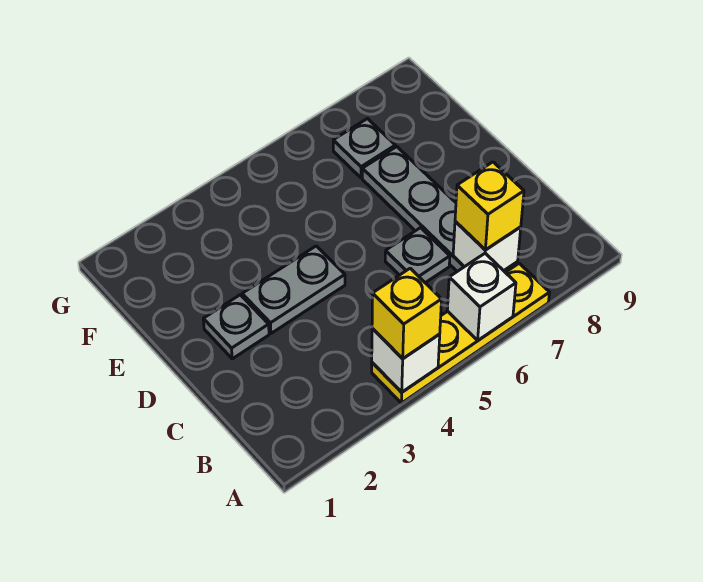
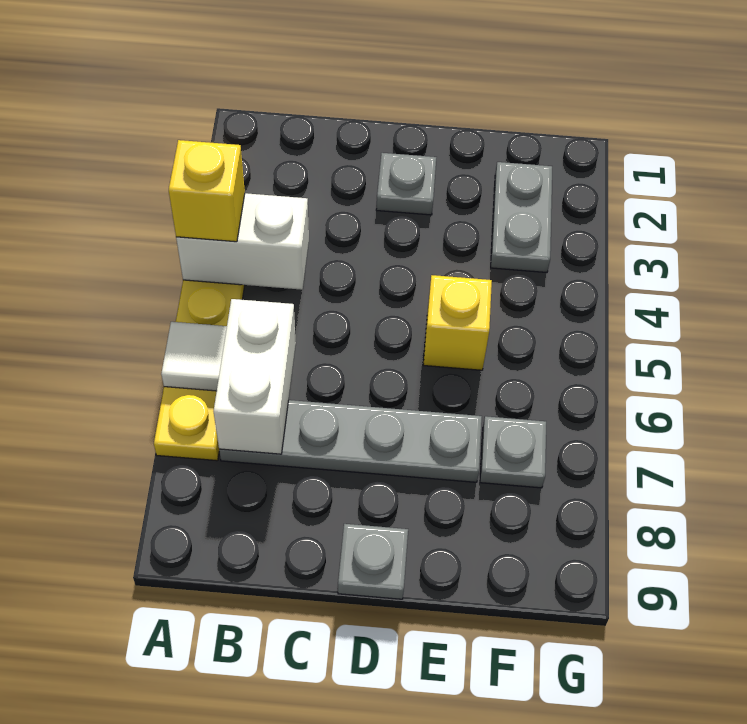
white 1x1 brick [372,329,440,392] -> white 1x2 brick [176,193,309,290]
white 1x1 brick [447,253,516,340] -> white 1x1 tile [161,322,227,391]
white 1x1 brick [453,222,521,271] -> white 1x2 brick [214,299,296,454]
yellow 1x1 brick [455,162,524,250] -> yellow 1x1 brick moved to [423,275,492,370]
grey 1x1 plate [385,228,450,283] -> grey 1x1 plate moved to [338,524,408,599]
grey 1x2 plate [242,246,345,333] -> grey 1x2 plate moved to [491,162,552,273]

